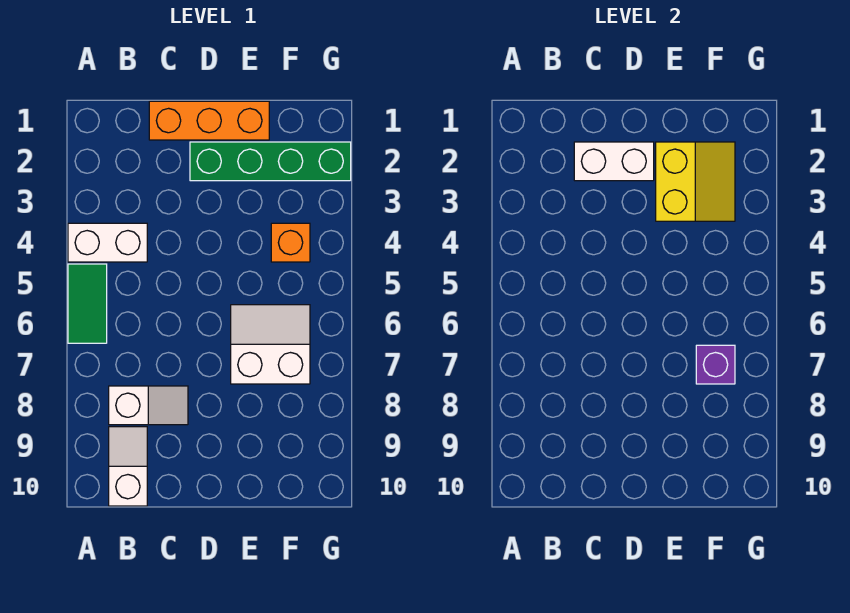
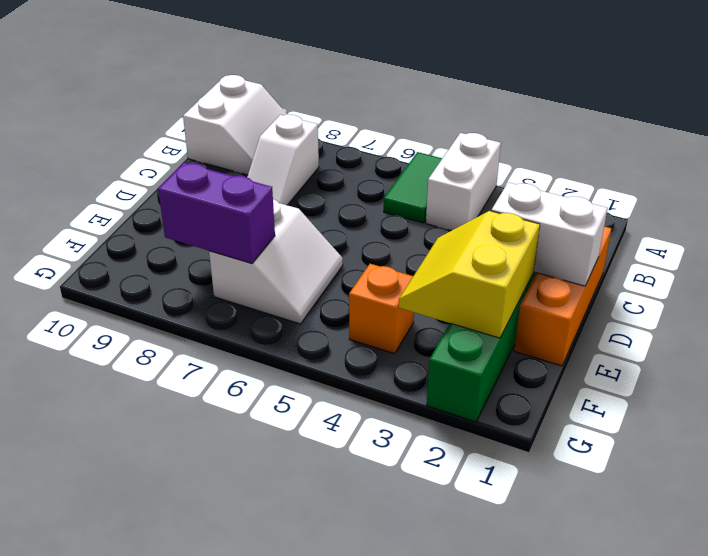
green 1x2 tile [68,264,107,343] -> green 1x2 tile turned to [384,152,442,223]
white 1x2 slope [109,427,147,506] -> white 2x2 slope [183,75,287,175]
white 1x2 brick [574,142,654,181] -> white 1x2 brick turned to [491,182,607,286]
yellow 2x2 slope [656,142,735,221] -> yellow 2x2 slope turned to [399,211,540,338]
purple 1x1 brick [696,345,735,384] -> purple 1x2 brick [158,163,275,263]

